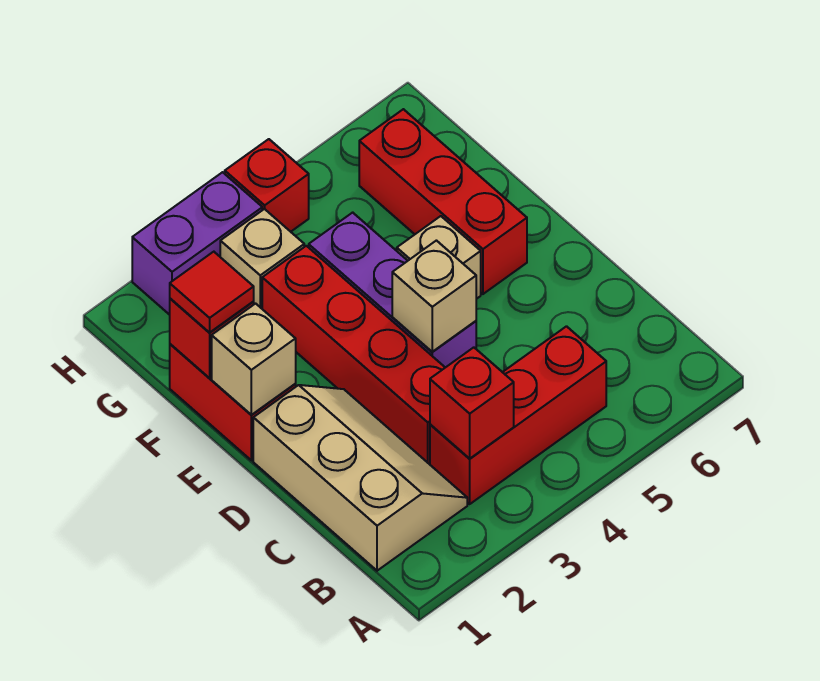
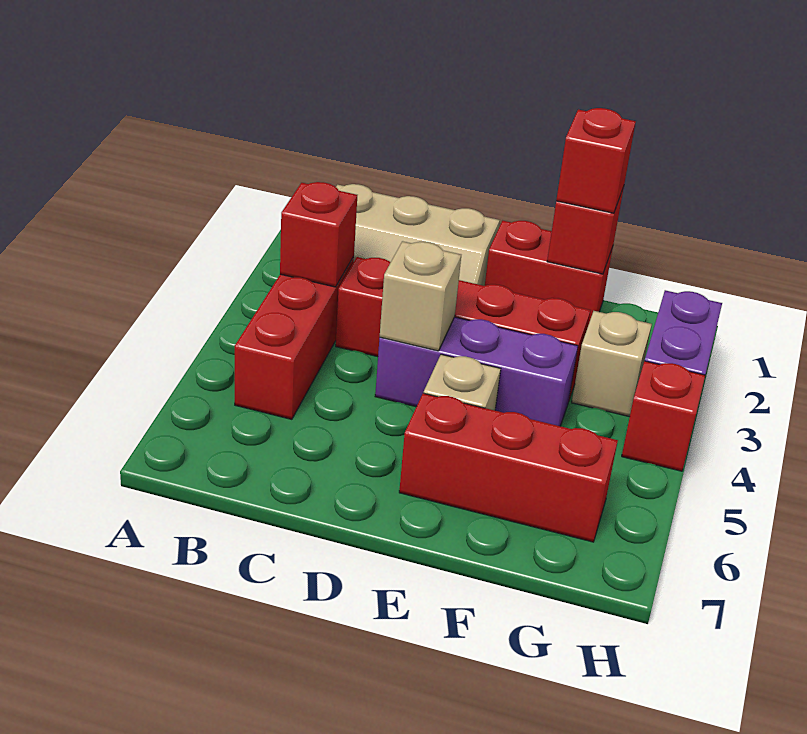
tan 1x1 brick [212,304,296,415] -> none
red 1x1 tile [170,252,254,332] -> red 1x1 brick [556,108,636,213]

